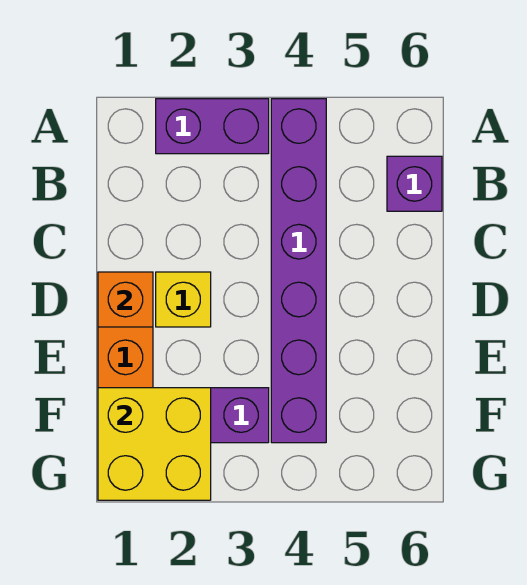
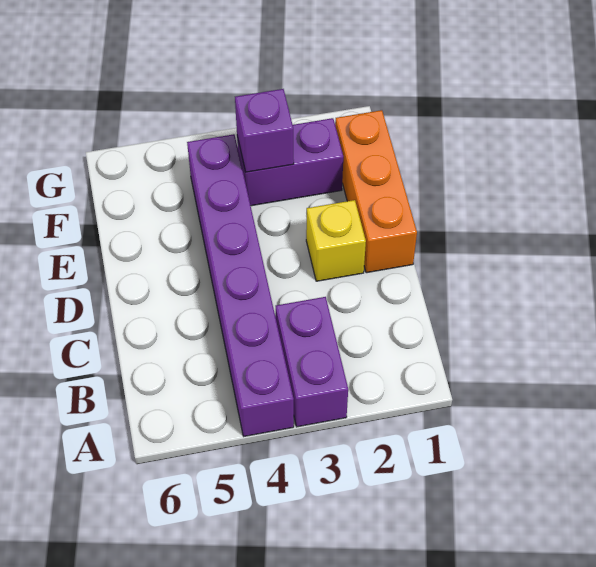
purple 1x2 brick [156,99,269,154] -> purple 1x2 brick turned to [276,297,348,427]
purple 1x1 brick [387,156,442,211] -> purple 1x1 brick moved to [235,89,294,172]
orange 1x1 brick [98,272,153,327] -> none
yellow 2x2 brick [98,388,211,500] -> none

